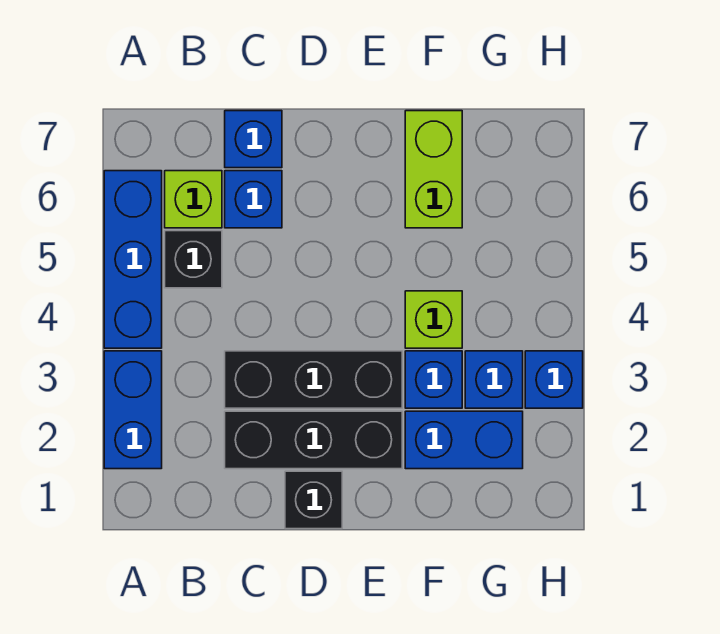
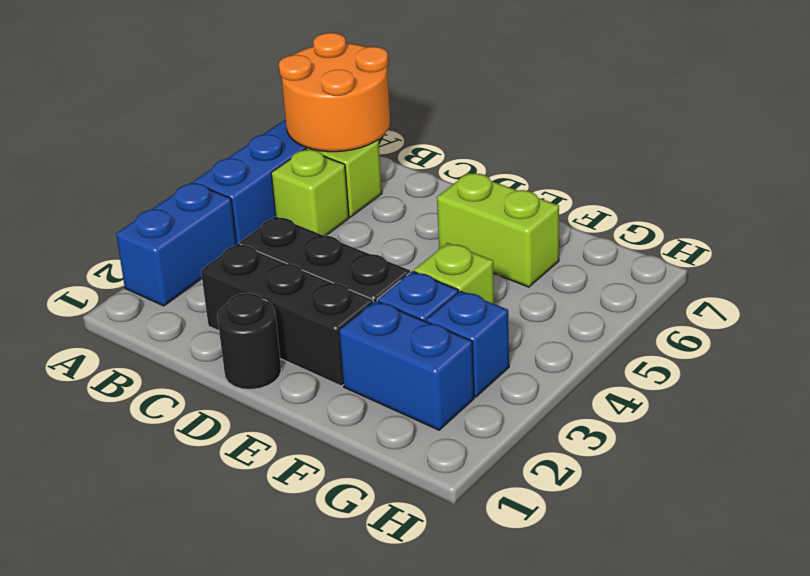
none -> orange 2x2 round brick [279,33,390,152]
black 1x1 brick [165,231,222,288] -> lime 1x1 brick [271,149,349,236]
blue 1x1 brick [225,171,282,228] -> none
blue 1x1 brick [225,111,282,168] -> none
black 1x1 brick [285,471,342,529] -> black 1x1 round brick [217,293,281,390]
lime 1x2 brick [405,111,462,228] -> lime 1x2 brick turned to [437,173,559,287]
blue 1x1 brick [525,351,583,408] -> none

